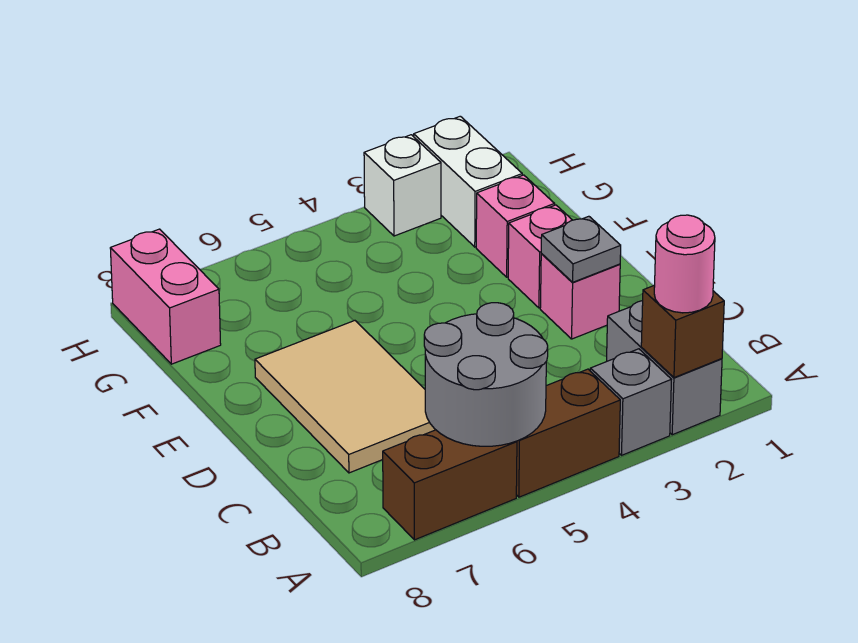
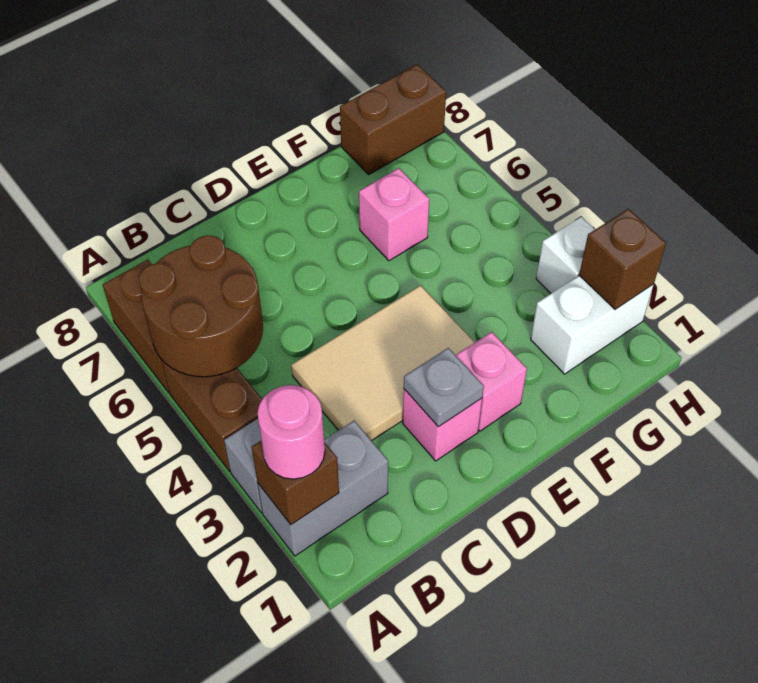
grey 2x2 round brick [424,303,548,446] -> brown 2x2 round brick [139,235,263,377]
tan 2x3 tile [255,321,435,473] -> tan 2x3 tile moved to [291,285,475,441]
pink 1x1 brick [476,175,554,277] -> pink 1x1 brick moved to [359,168,429,261]
pink 1x2 brick [110,229,221,364] -> brown 1x2 brick [340,65,446,174]
none -> brown 1x1 brick [579,209,666,309]

